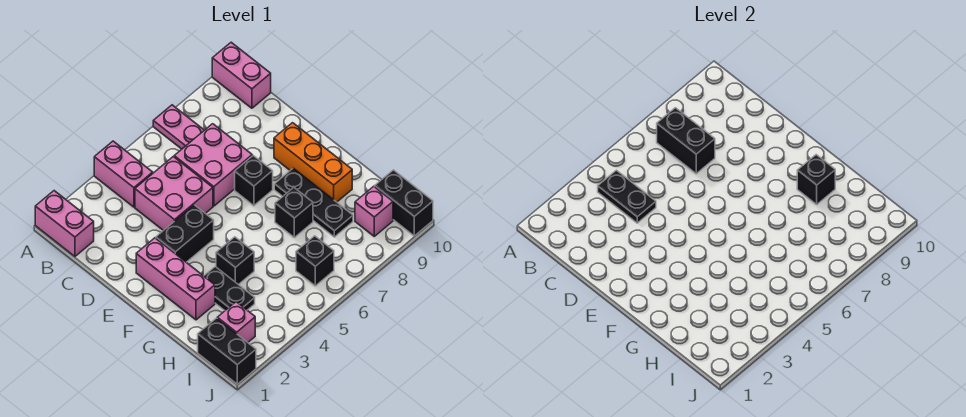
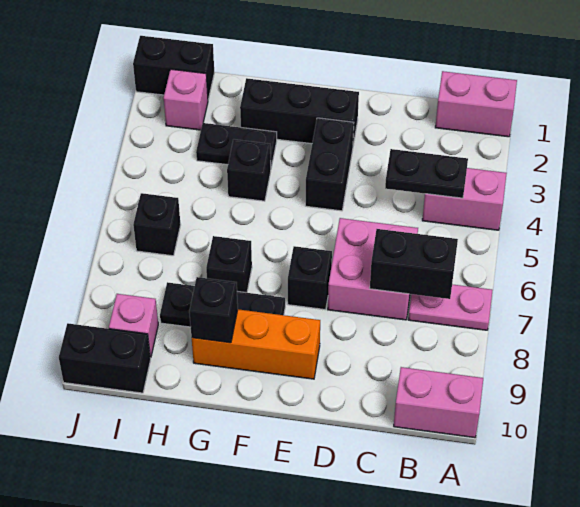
pink 2x2 brick [135,157,213,231] -> none
pink 1x3 brick [136,238,215,320] -> black 1x3 brick [240,78,359,145]

